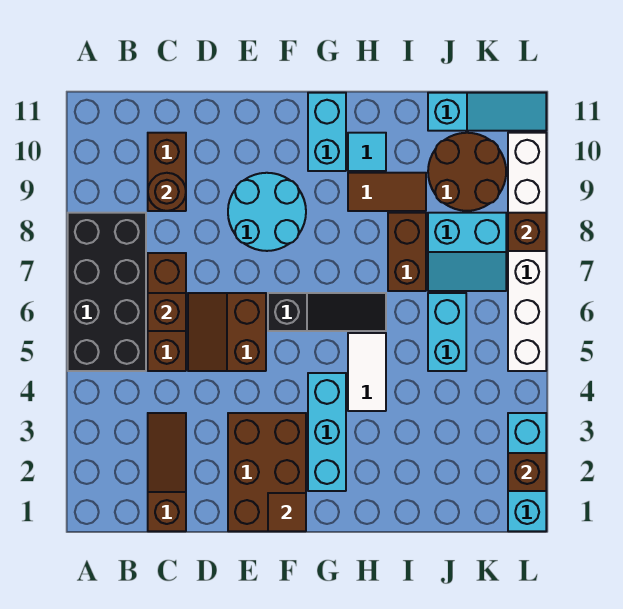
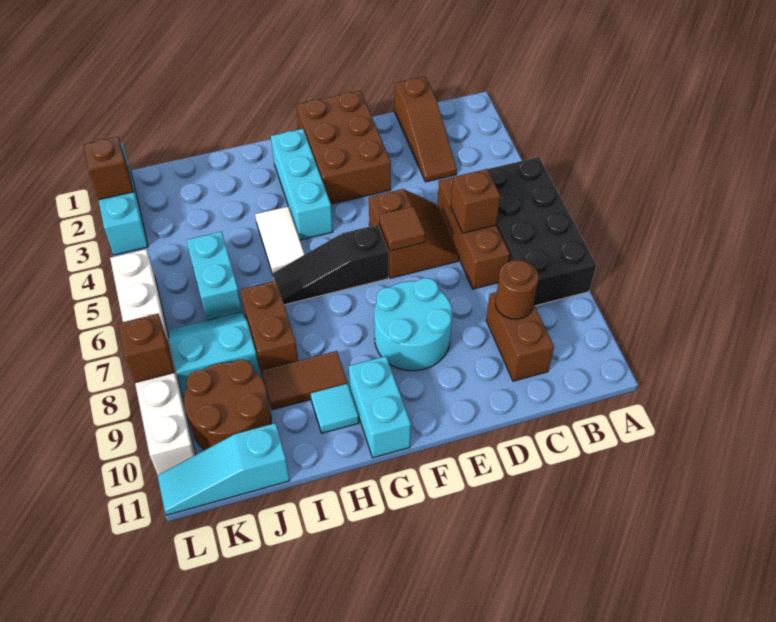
brown 1x1 tile [268,493,306,531] -> brown 1x1 tile moved to [379,206,425,251]

